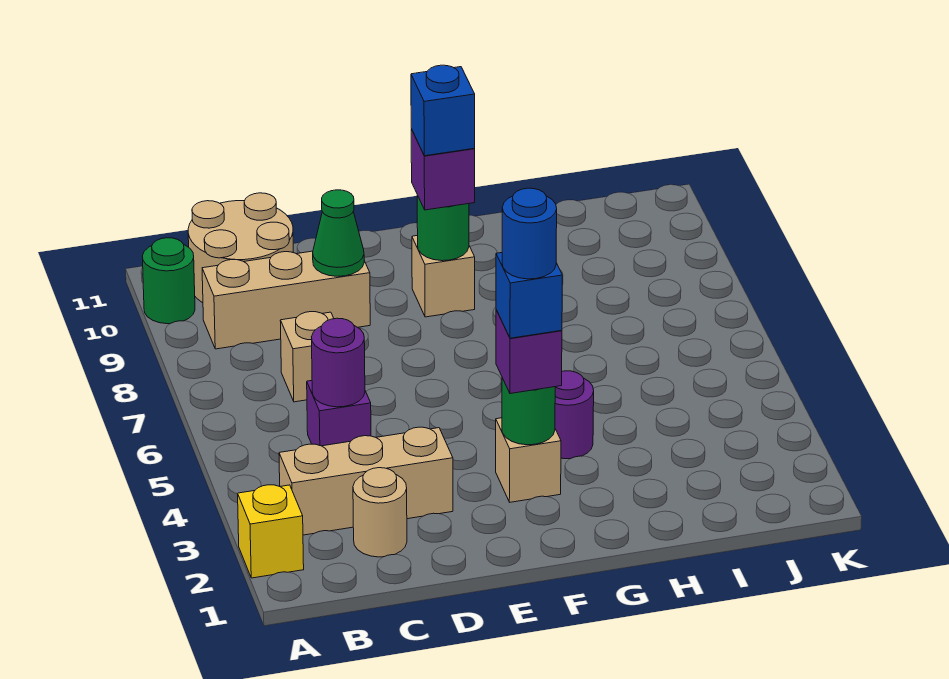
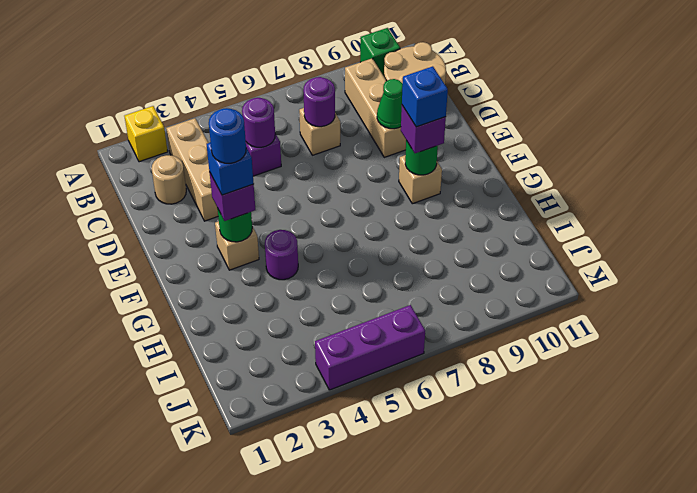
green 1x1 round brick [142,238,195,324] -> green 1x1 brick [360,28,400,76]
none -> purple 1x1 round brick [303,77,335,127]
none -> purple 1x3 brick [315,305,425,390]

